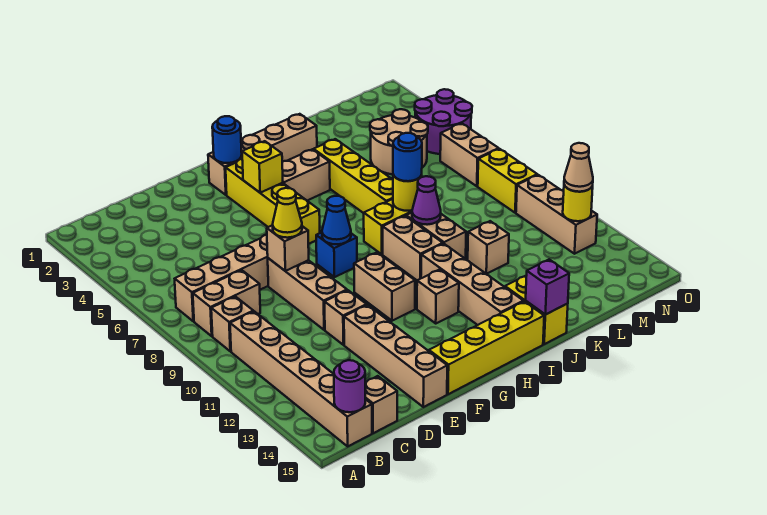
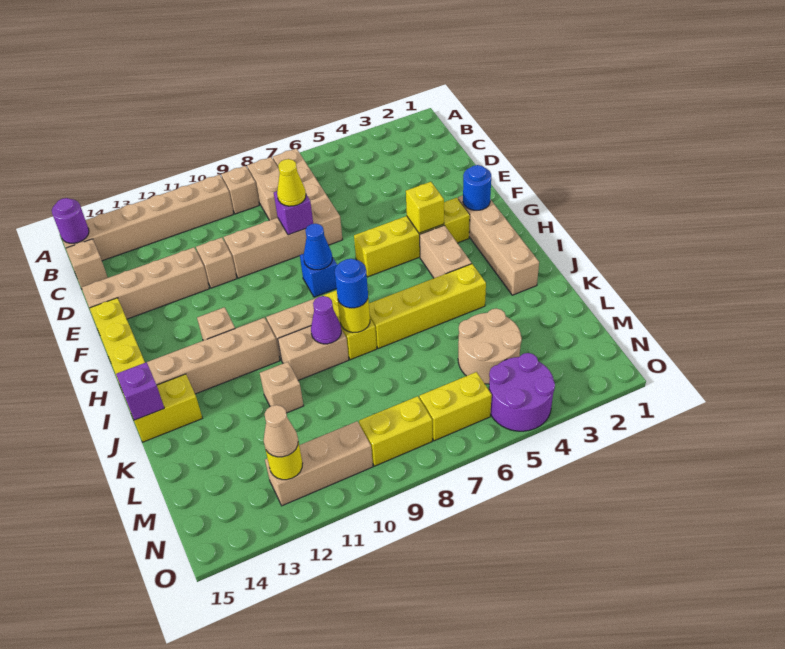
tan 1x1 brick [267,225,309,271] -> purple 1x1 brick [274,191,313,235]
tan 1x2 brick [354,252,415,321] -> none
tan 1x2 brick [440,123,499,186] -> yellow 1x2 brick [419,372,492,441]

